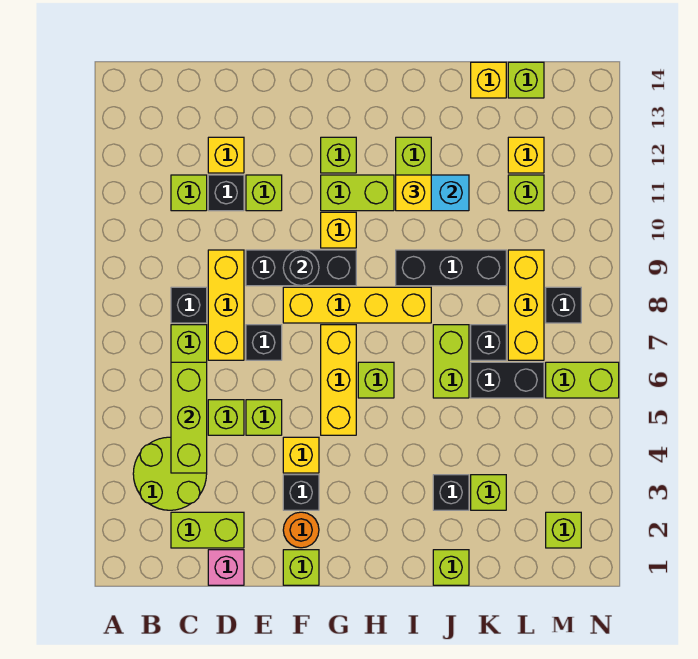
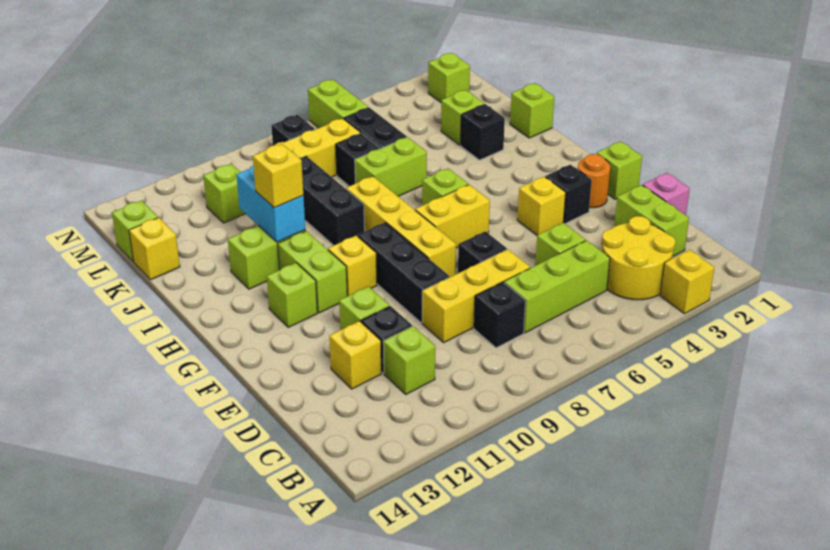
lime 2x2 round brick [133,437,207,510] -> yellow 2x2 round brick [602,216,675,300]
lime 1x3 brick [171,362,207,473] -> none
lime 1x1 brick [246,400,282,435] -> none
black 1x1 round brick [283,250,319,286] -> none
yellow 1x3 brick [321,325,356,435] -> yellow 1x2 brick [415,185,490,248]
yellow 1x1 brick [508,137,544,173] -> yellow 1x1 brick moved to [660,250,714,314]

